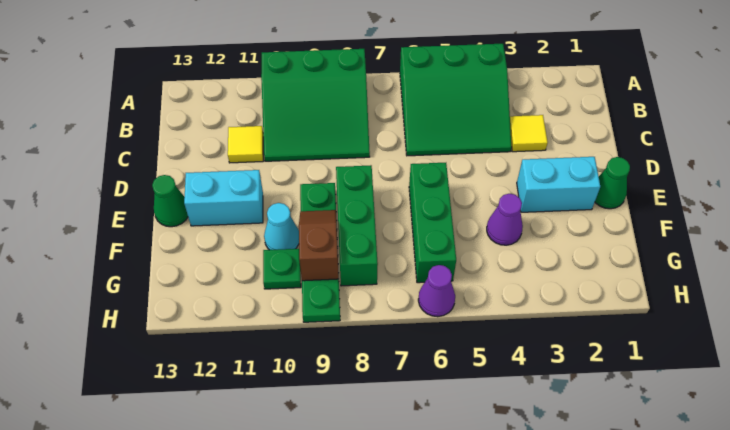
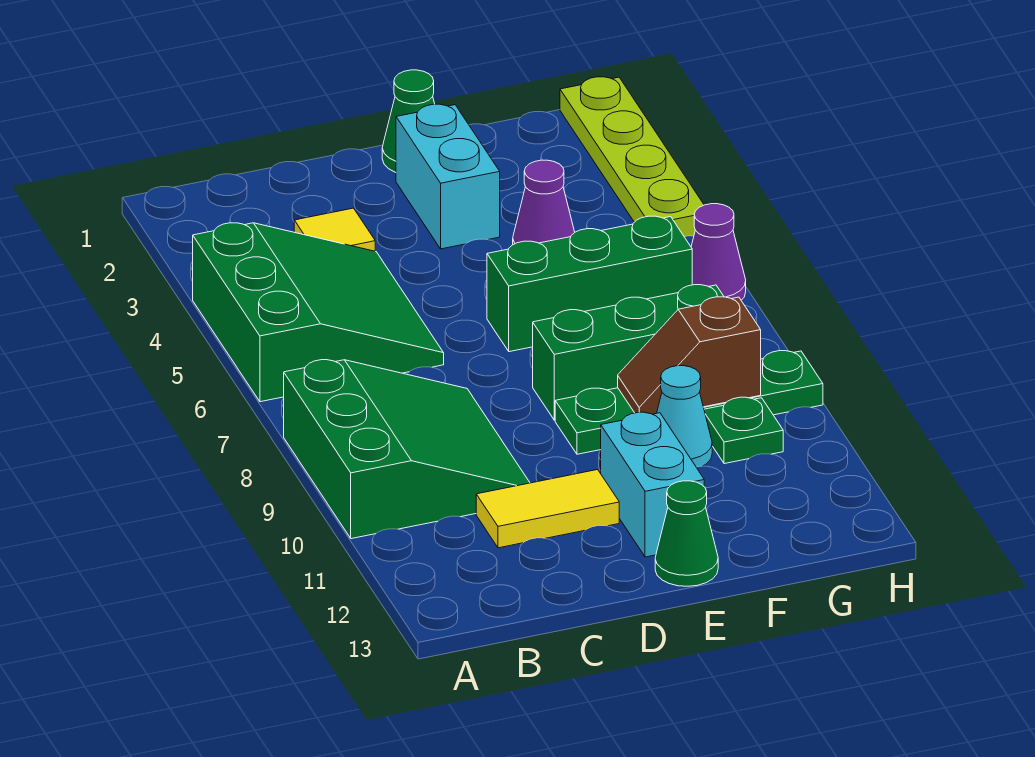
yellow 1x1 tile [228,126,263,163] -> yellow 1x2 tile [476,470,619,548]
none -> lime 1x4 plate [560,77,704,237]

